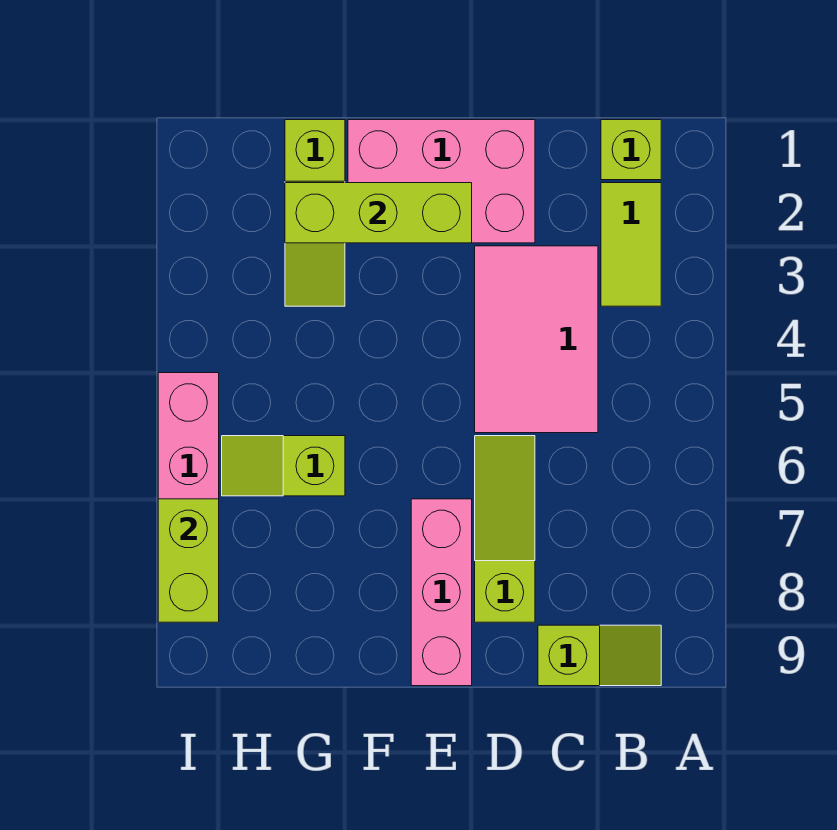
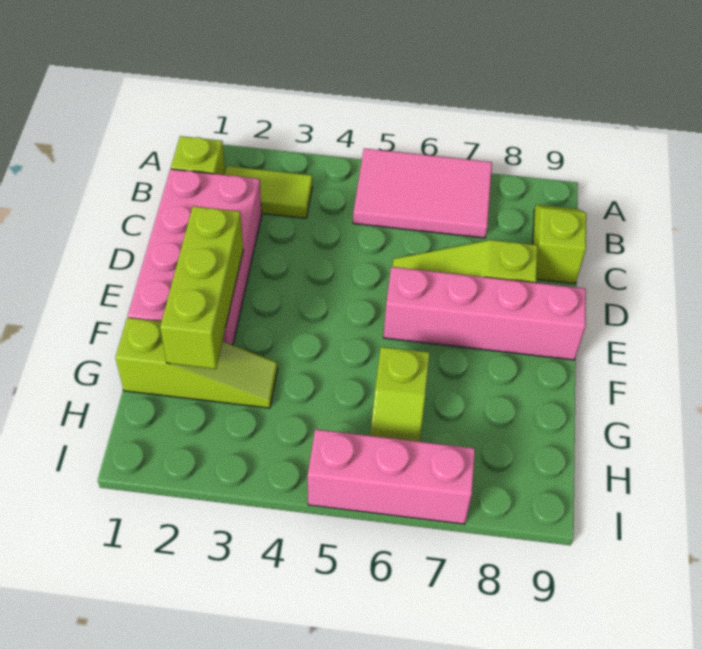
pink 2x3 tile [475,246,598,433] -> pink 2x3 tile moved to [353,148,492,238]
pink 2x3 brick [348,120,535,243] -> pink 2x4 brick [128,169,262,345]
pink 1x3 brick [411,499,472,686] -> pink 1x4 brick [384,267,586,360]
lime 1x2 brick [158,499,219,622] -> none

